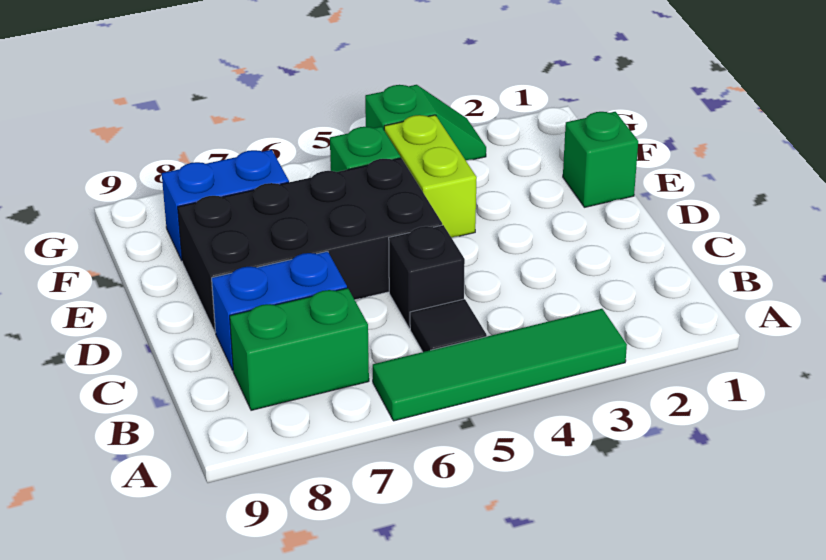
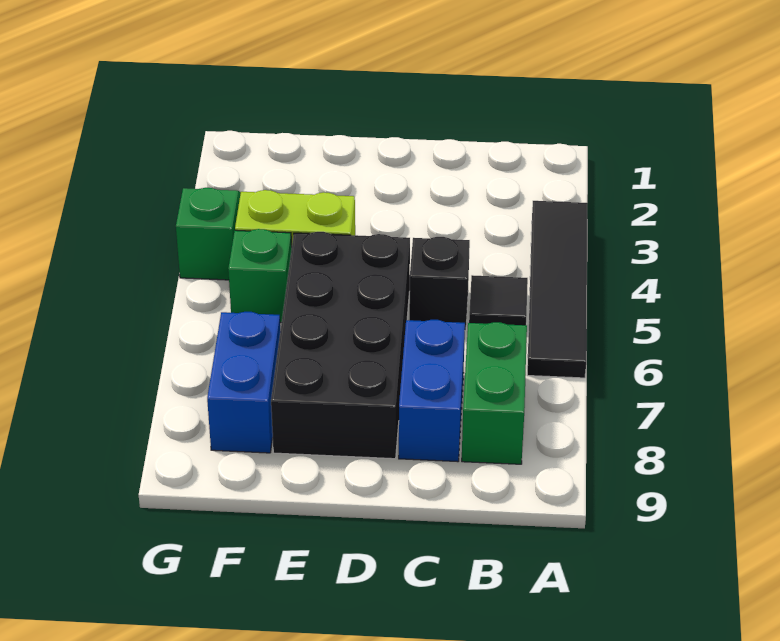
green 1x4 tile [373,309,627,421] -> black 1x4 tile [527,201,587,378]
green 1x1 brick [563,112,638,207] -> none

